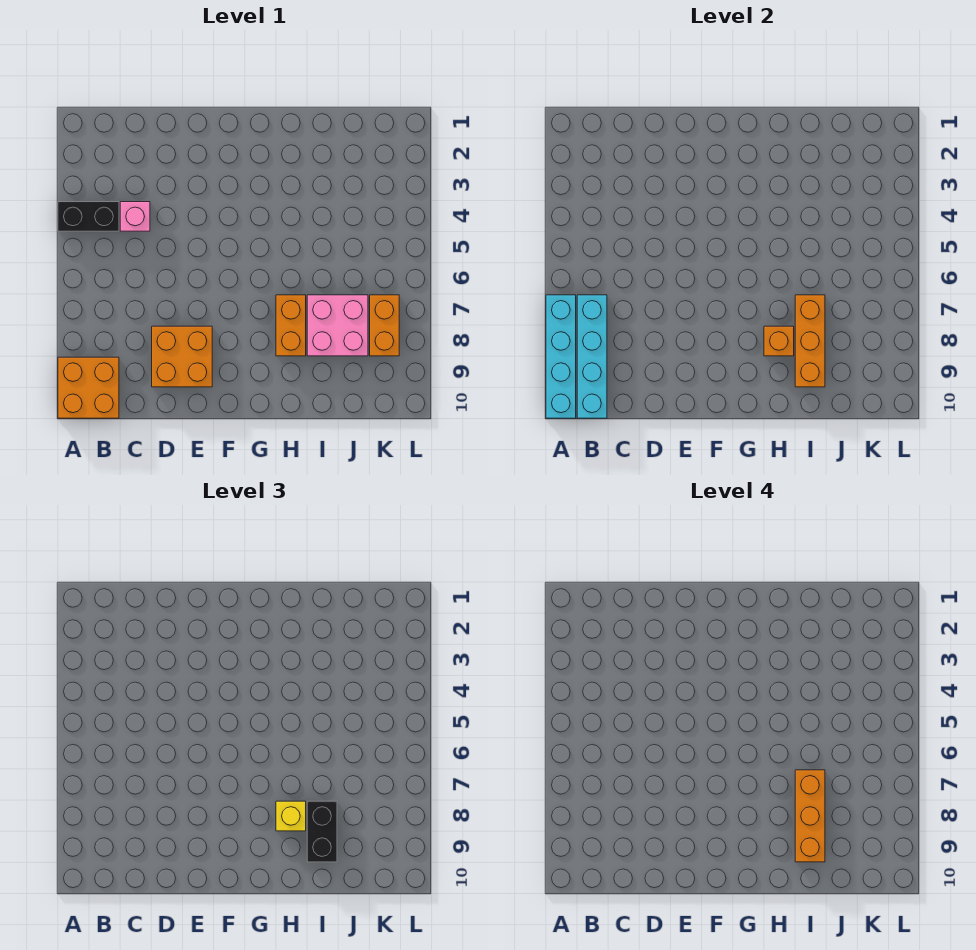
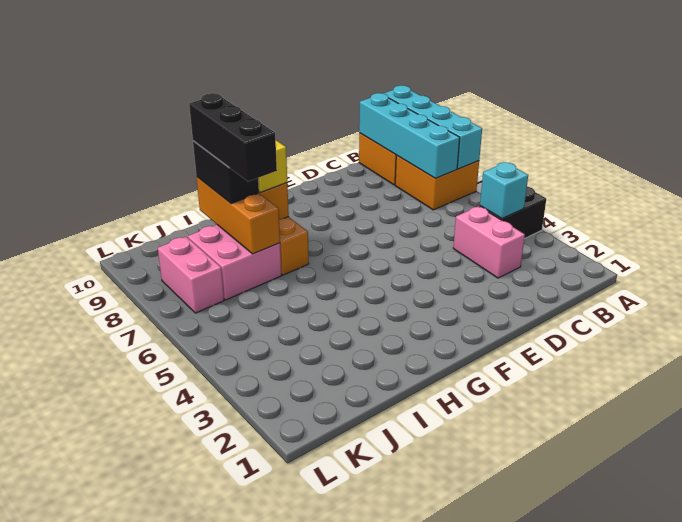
none -> cyan 1x1 brick [480,162,528,219]
pink 1x1 brick [120,202,150,231] -> pink 1x2 brick [453,206,525,278]
orange 2x2 brick [152,326,212,387] -> orange 2x2 brick moved to [395,155,479,210]
orange 1x3 brick [795,770,825,862] -> black 1x3 brick [189,93,277,181]
orange 1x2 brick [370,295,399,356] -> pink 1x2 brick [158,237,224,313]

